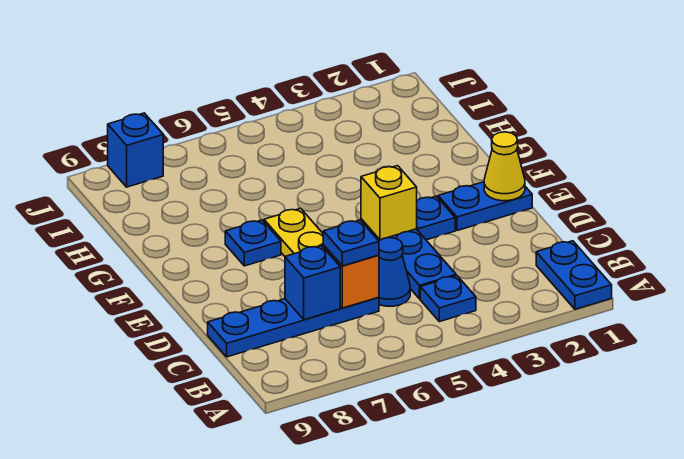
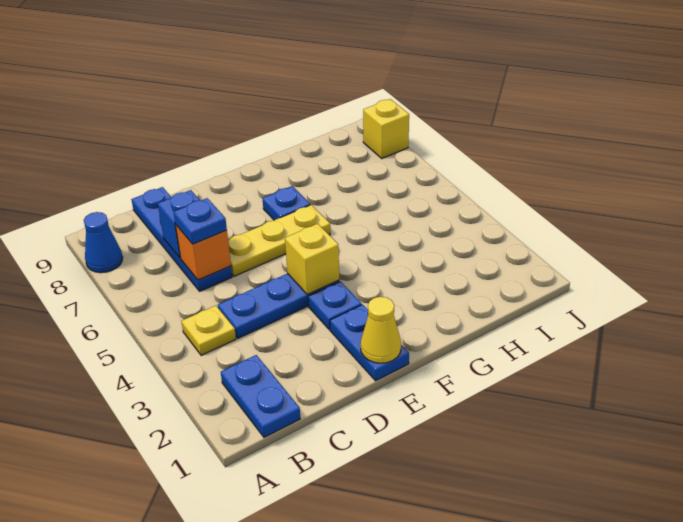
blue 1x2 plate [536,241,612,309] -> blue 1x2 plate turned to [221,355,300,437]
blue 1x1 plate [420,276,476,322] -> yellow 1x1 plate [181,306,236,355]
blue 1x1 cone [379,238,410,306] -> blue 1x1 cone moved to [84,212,123,273]
blue 1x1 brick [108,113,163,187] -> yellow 1x1 brick [363,99,409,158]

